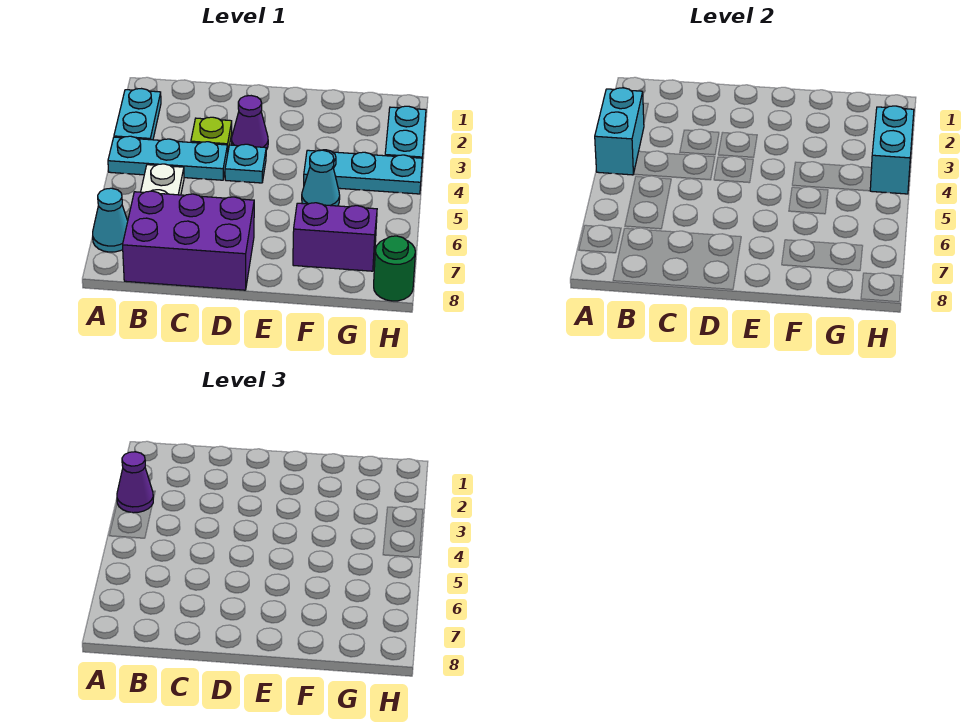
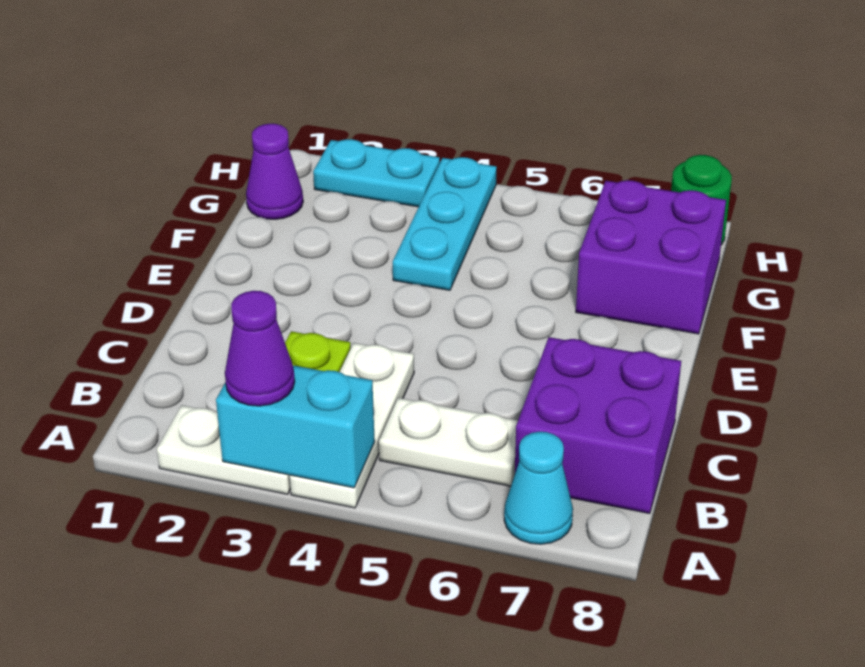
cyan 1x2 plate [114,89,161,140] -> white 1x2 plate [157,405,291,494]
cyan 1x3 plate [108,136,228,180] -> white 1x3 plate [290,343,414,508]
purple 2x3 brick [123,191,254,290] -> purple 2x2 brick [515,337,681,513]
purple 1x1 cone [232,96,268,150] -> purple 1x1 cone moved to [246,124,303,219]
cyan 1x1 plate [225,144,266,183] -> none
cyan 1x1 cone [302,150,340,206] -> none
purple 1x2 brick [293,203,377,271] -> purple 2x2 brick [576,180,726,334]
cyan 1x2 brick [870,106,914,194] -> none

